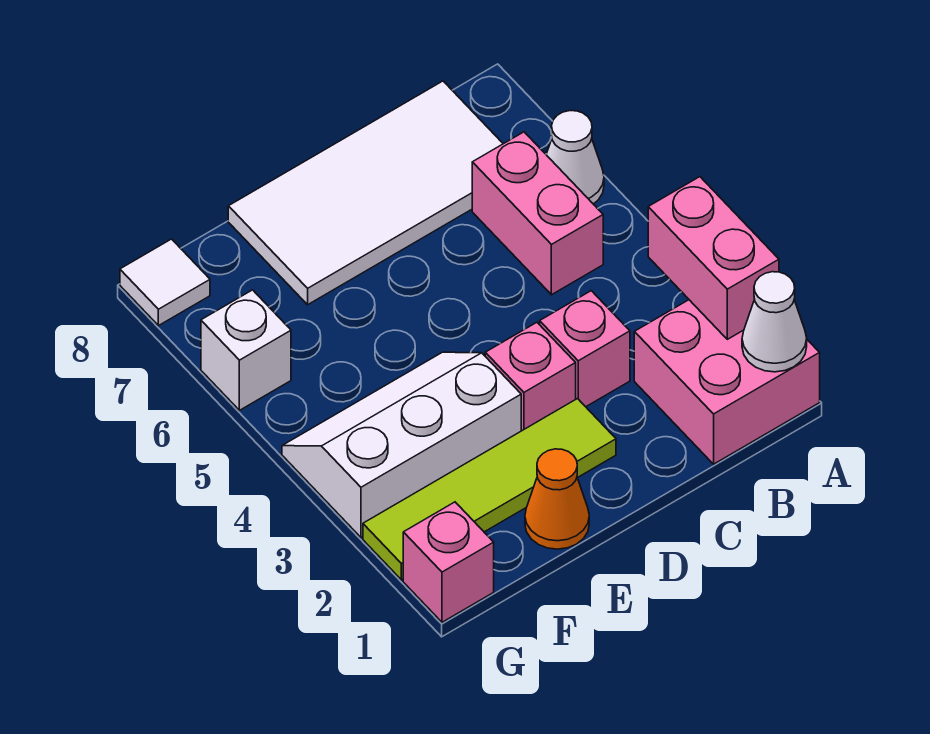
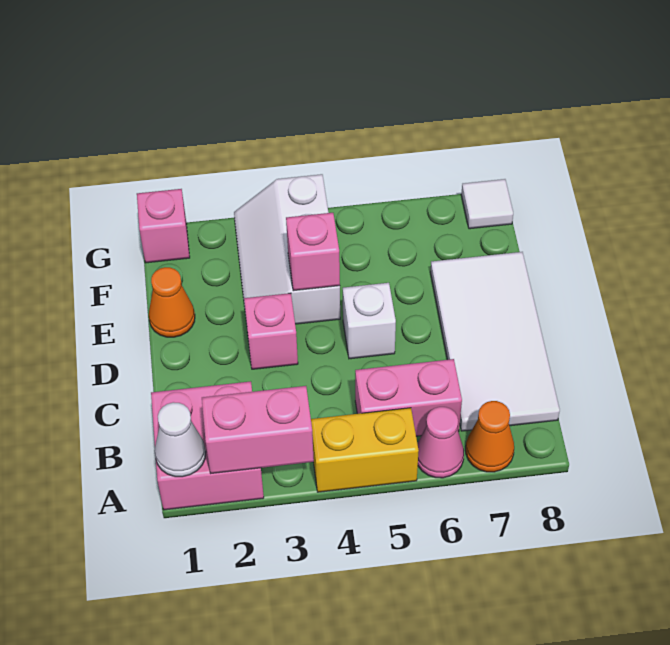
none -> yellow 1x2 brick [311,408,419,492]
white 1x1 cone [546,111,604,204] -> pink 1x1 cone [417,407,464,478]
none -> orange 1x1 cone [466,401,514,472]
pink 1x1 brick [540,291,630,407] -> pink 1x1 brick moved to [286,213,340,291]
lime 1x4 tile [363,399,616,580] -> none
white 2x3 slope [282,352,521,537] -> white 2x3 slope turned to [234,174,340,324]
white 1x1 brick [201,290,291,410] -> white 1x1 brick moved to [343,283,396,359]

